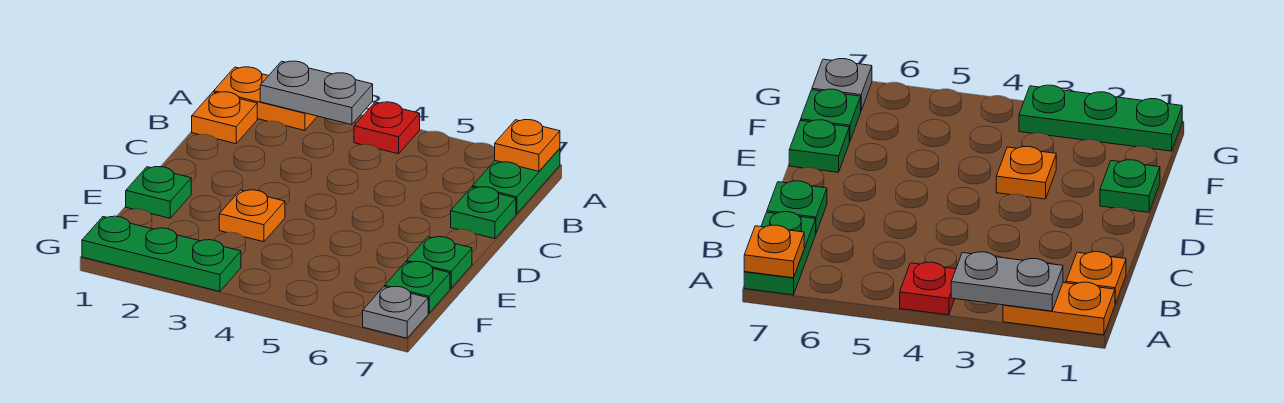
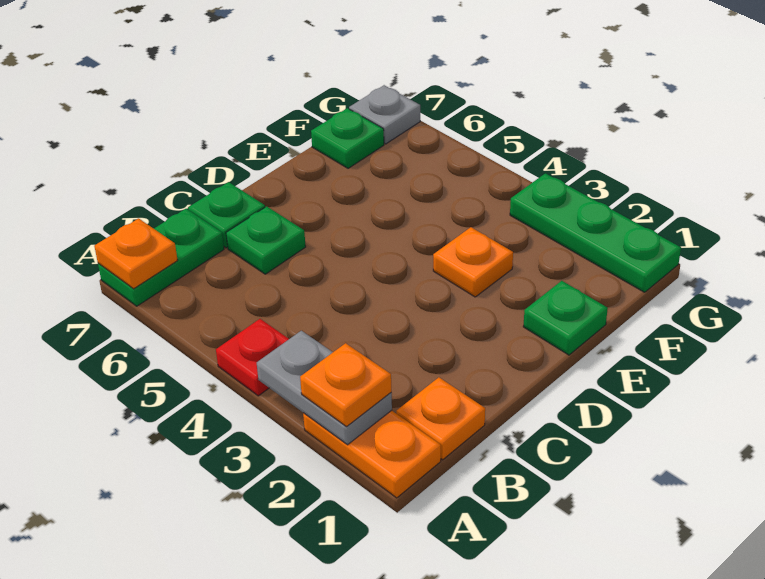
none -> orange 1x1 plate [300,343,391,427]
green 1x1 plate [407,237,472,288] -> green 1x1 plate moved to [226,206,306,274]

